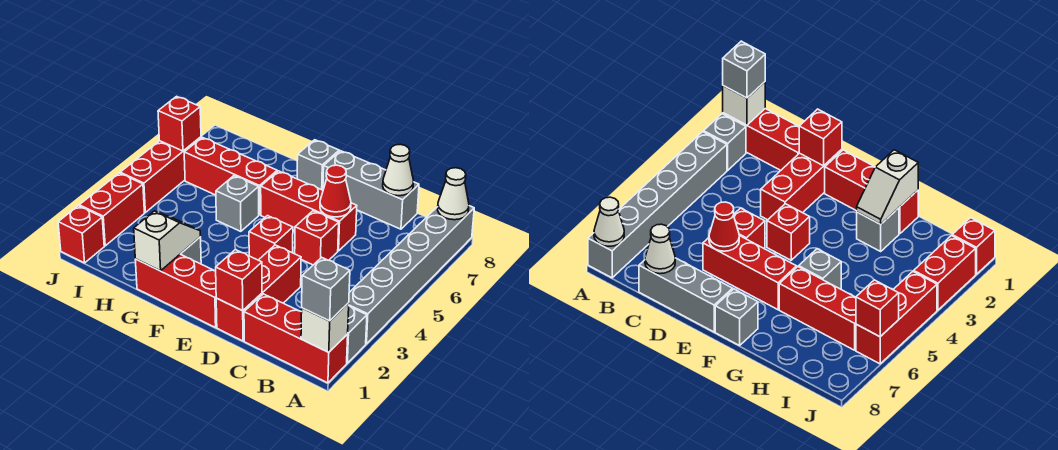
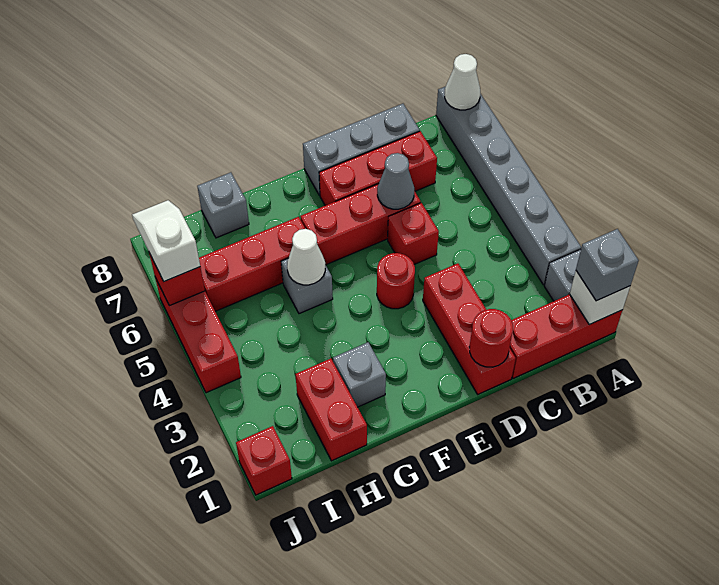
white 1x1 cone [383,144,414,196] -> white 1x1 cone moved to [287,229,325,285]
red 1x1 brick [216,250,262,311] -> red 1x1 round brick [469,309,513,367]
red 1x1 cone [320,165,351,217] -> grey 1x1 cone [377,153,414,209]
red 1x3 brick [135,254,217,327] -> red 1x3 brick moved to [319,131,437,206]
red 1x1 brick [249,216,293,260] -> red 1x1 round brick [377,253,415,309]
grey 1x1 brick [297,140,339,190] -> grey 1x1 brick moved to [197,172,249,238]
white 1x2 slope [134,211,200,271] -> white 1x2 slope moved to [132,200,200,281]
red 1x2 brick [79,173,144,246] -> red 1x2 brick moved to [295,359,367,461]

